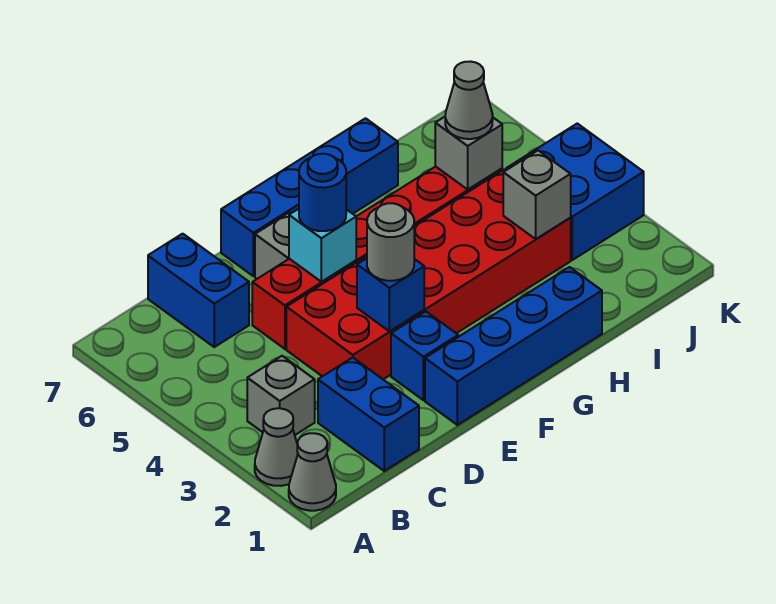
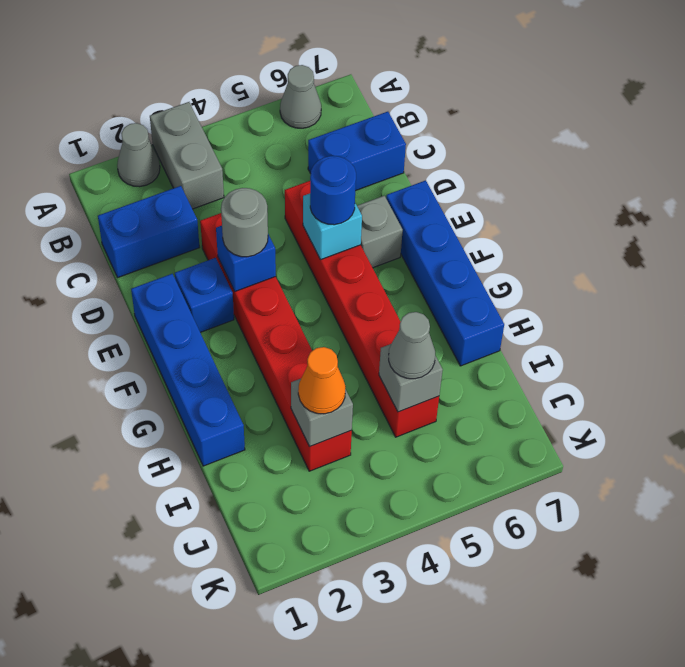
grey 1x1 cone [289,433,336,511] -> grey 1x1 cone moved to [280,65,321,128]
grey 1x1 brick [247,356,315,435] -> grey 1x2 brick [150,102,224,209]
red 2x6 brick [286,170,571,379] -> red 1x6 brick [200,213,352,471]
none -> orange 1x1 cone [298,347,346,414]
blue 2x2 brick [506,124,644,260] -> none

